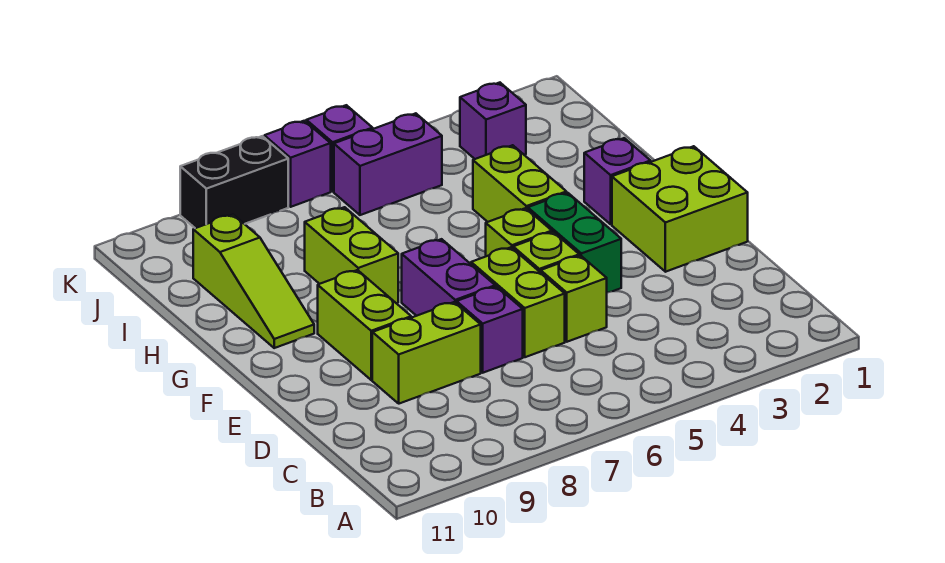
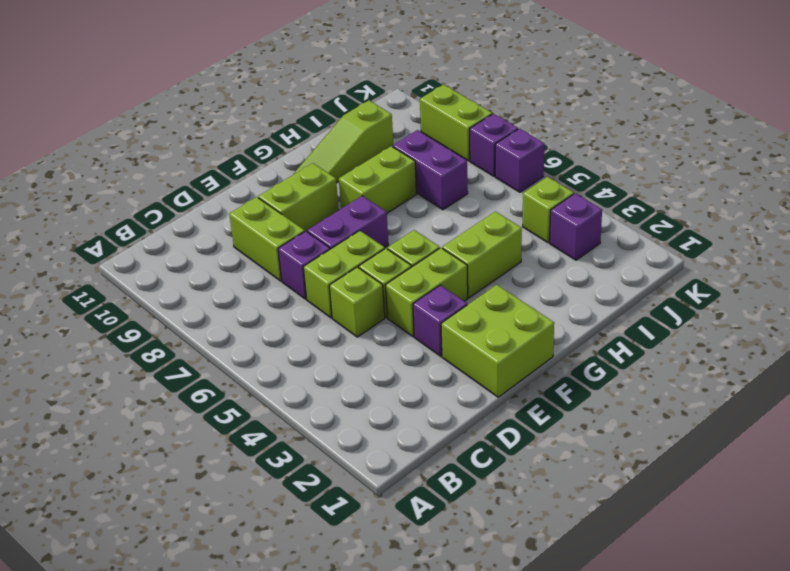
green 1x2 brick [528,193,621,292] -> lime 1x2 brick [385,248,468,337]
purple 1x1 brick [584,138,651,224] -> purple 1x1 brick moved to [413,285,467,356]
none -> lime 1x1 brick [523,177,574,243]
purple 1x2 brick [334,113,442,215] -> purple 1x2 brick moved to [393,130,468,210]
black 1x2 brick [180,136,288,228] -> lime 1x2 brick [420,85,492,161]

